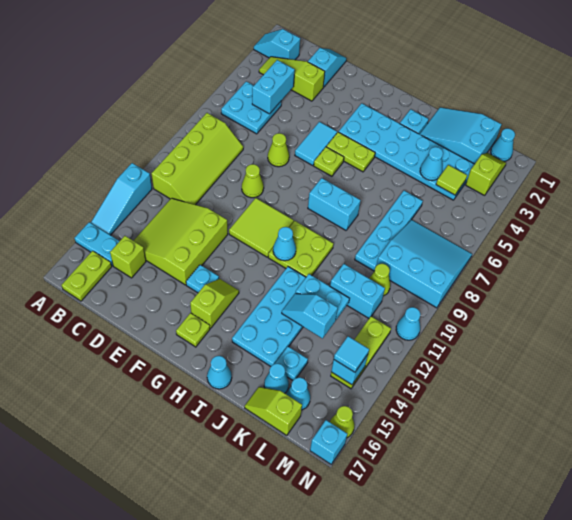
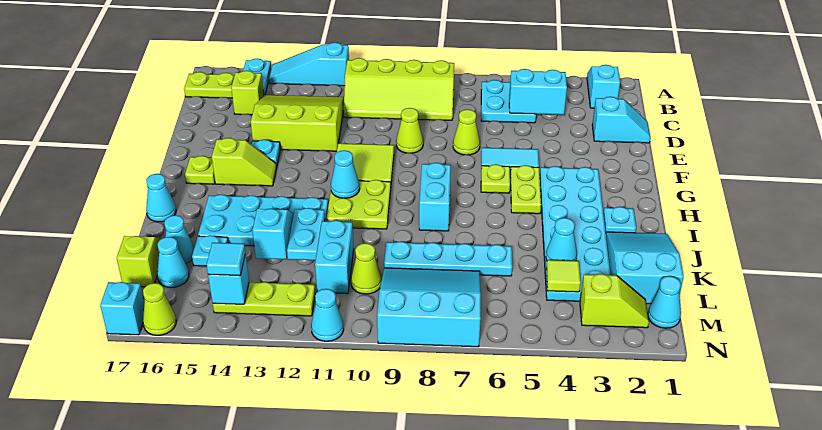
lime 1x3 slope [259,57,325,101] -> none
cyan 3x3 slope [377,220,472,308] -> cyan 3x3 slope turned to [377,268,481,347]

